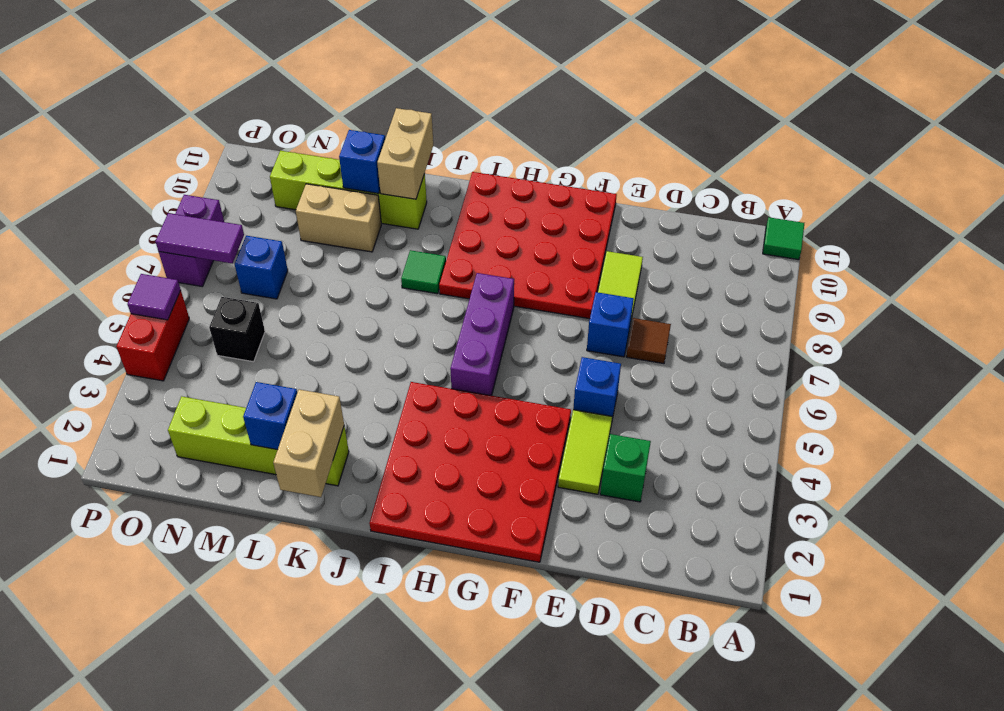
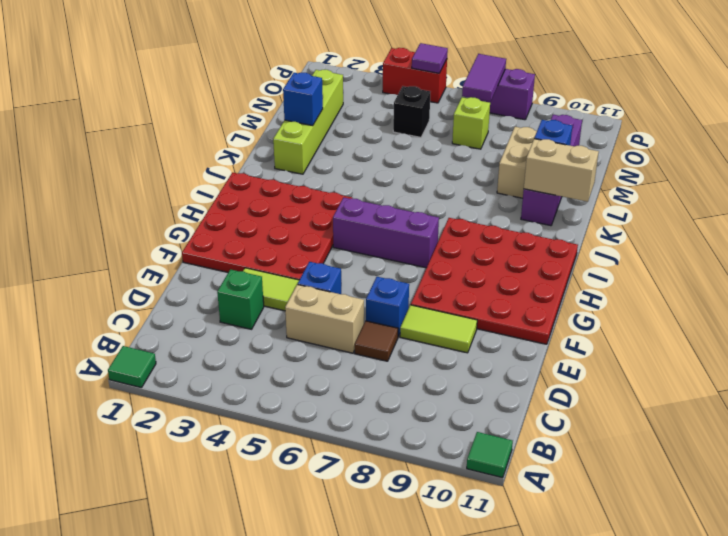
green 1x1 tile [401,250,446,294] -> green 1x1 tile moved to [108,346,156,388]
tan 1x2 brick [273,389,344,497] -> tan 1x2 brick moved to [285,284,364,353]
lime 1x4 brick [270,151,427,229] -> purple 1x4 brick [521,115,582,226]
blue 1x1 brick [235,236,288,299] -> lime 1x1 brick [452,97,490,149]

